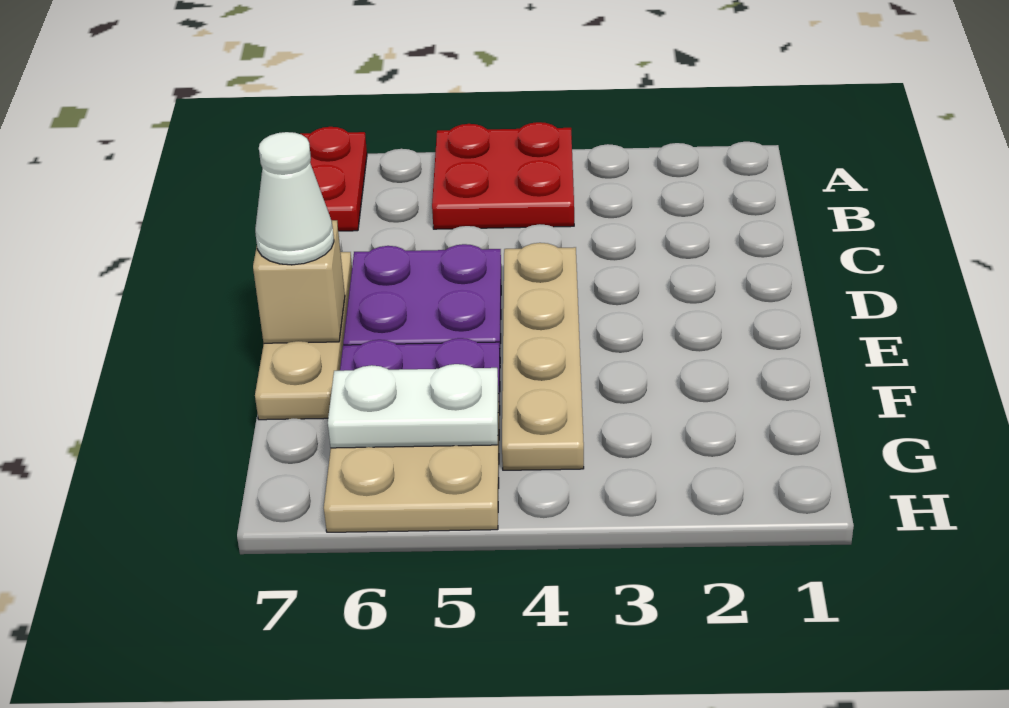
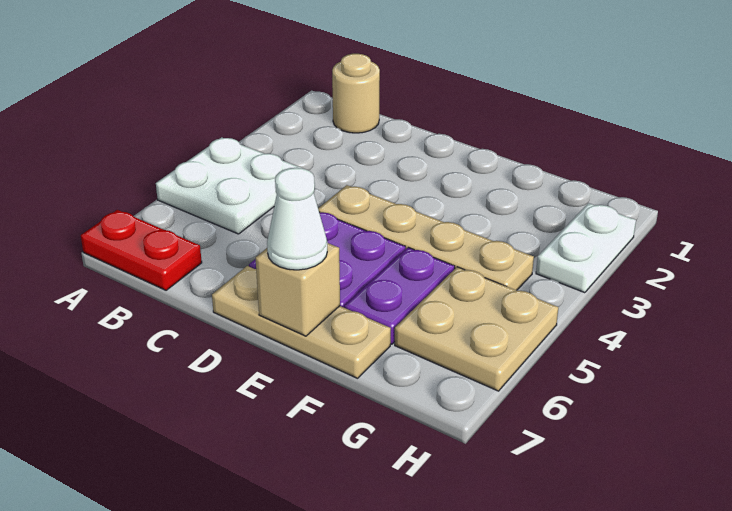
red 2x2 plate [432,122,574,229] -> white 2x2 plate [156,137,301,234]
none -> tan 1x1 round brick [332,54,380,133]
white 1x2 plate [328,364,498,448] -> white 1x2 plate moved to [536,203,636,293]

